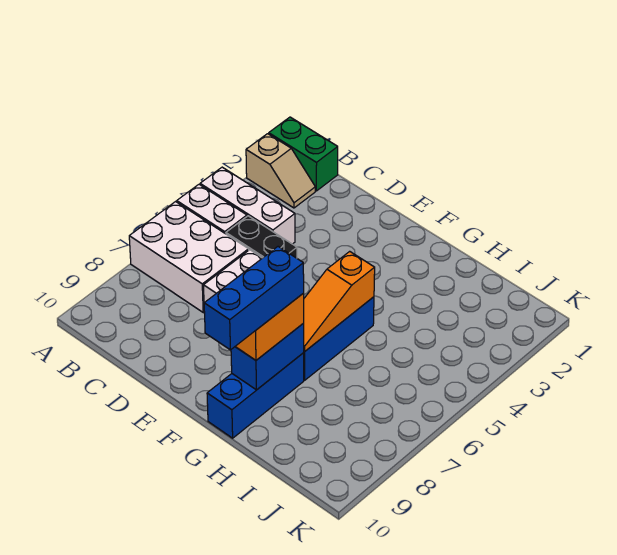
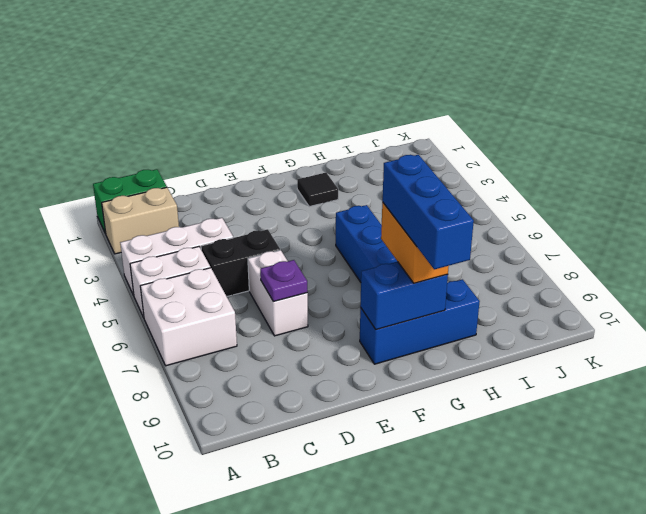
tan 1x2 slope [246,134,315,208] -> tan 1x2 brick [102,187,179,254]
white 2x3 brick [129,202,249,312] -> white 2x2 brick [140,268,237,366]
none -> purple 1x1 plate [260,260,308,302]
none -> black 1x1 tile [297,173,338,207]
orange 1x3 slope [303,251,375,351] -> none
blue 1x3 brick [207,353,304,438] -> blue 1x3 brick turned to [360,279,480,364]
blue 1x2 brick [231,324,304,390] -> blue 1x2 brick turned to [360,262,448,329]

